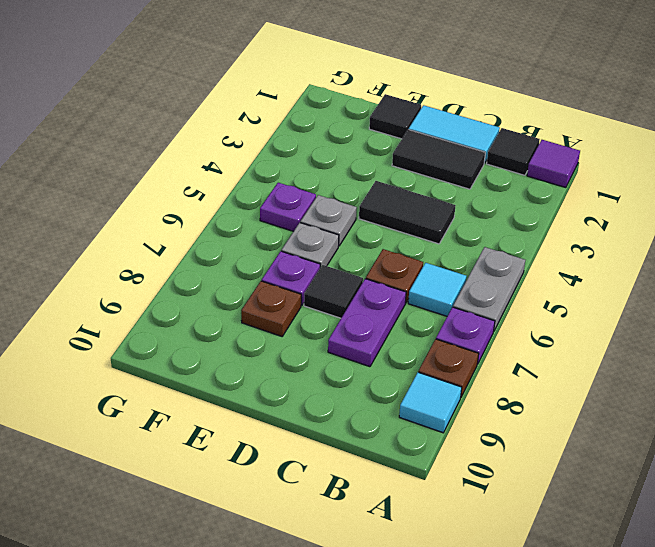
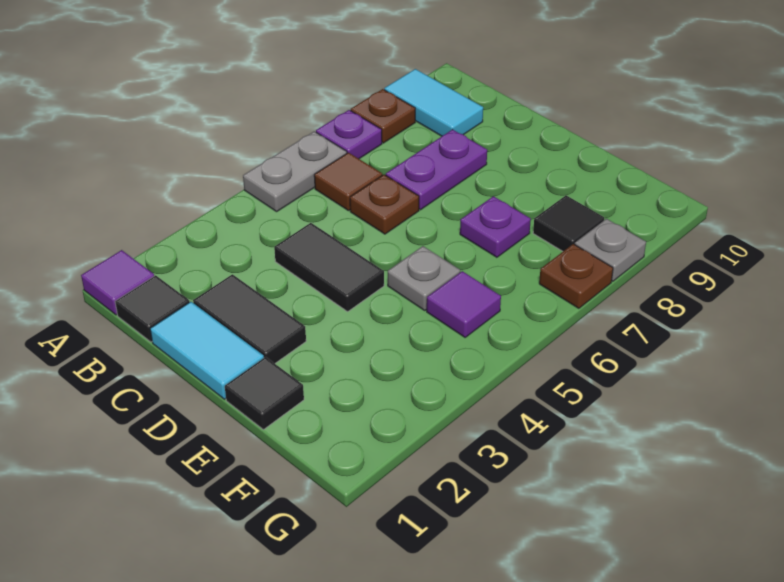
cyan 1x1 tile [399,372,462,433] -> cyan 1x2 tile [384,69,483,136]
cyan 1x1 tile [408,263,467,316] -> brown 1x1 tile [314,153,382,211]
black 1x1 tile [304,265,363,318] -> black 1x1 tile moved to [533,195,604,251]
grey 1x1 plate [281,223,339,268] -> grey 1x1 plate moved to [575,219,646,281]
brown 1x1 plate [241,281,301,336] -> brown 1x1 plate moved to [539,244,613,308]
purple 1x1 plate [260,183,316,231] -> purple 1x1 tile [427,271,501,337]

